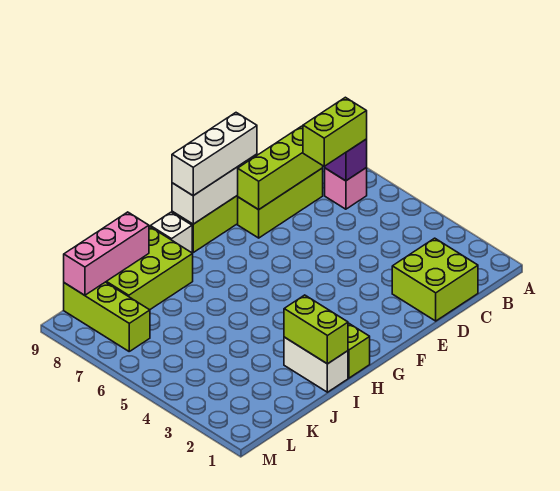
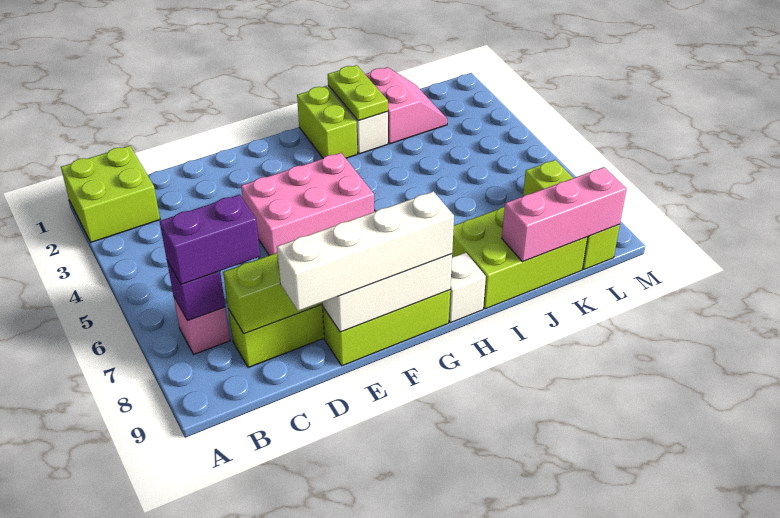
lime 1x2 brick [303,97,367,166] -> purple 1x2 brick [160,194,260,284]
lime 2x2 brick [392,238,478,321] -> lime 2x2 brick moved to [61,146,160,242]
none -> pink 2x3 brick [241,153,374,255]
white 1x3 brick [172,113,257,196] -> white 1x4 brick [277,191,454,311]
lime 1x2 brick [284,295,348,364] -> lime 1x2 plate [328,65,388,121]
none -> pink 2x2 slope [365,67,447,144]

